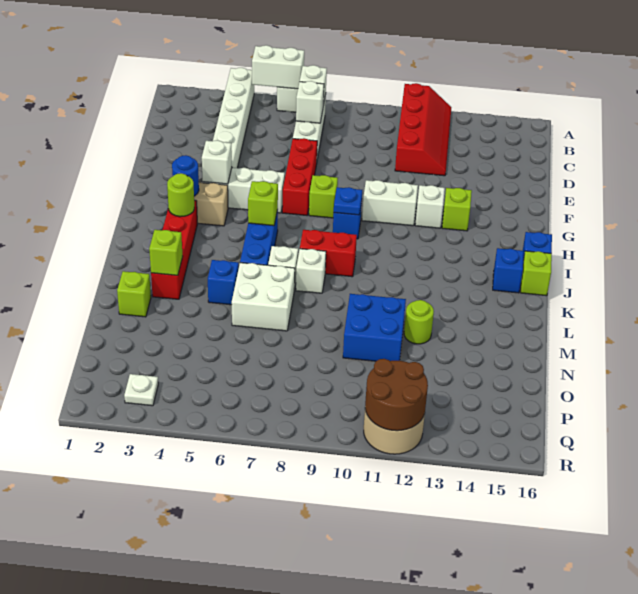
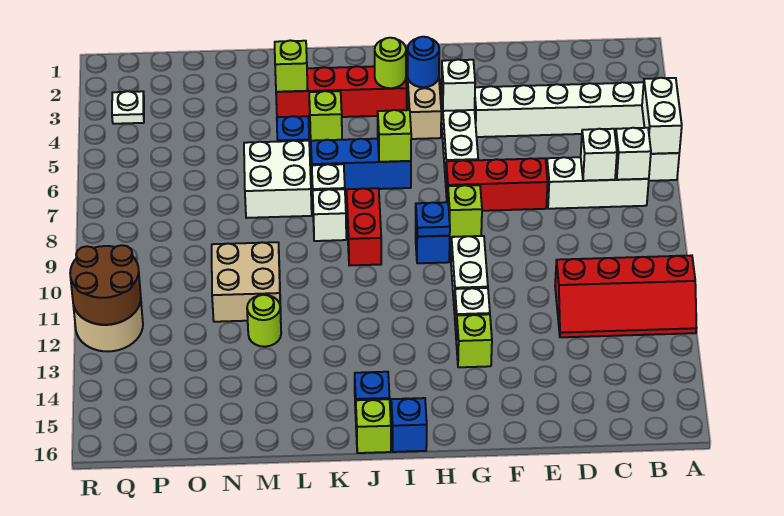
lime 1x1 brick [117,271,151,317] -> lime 1x1 brick moved to [309,91,342,141]
blue 2x2 brick [343,294,406,361] -> tan 2x2 brick [212,242,281,322]

